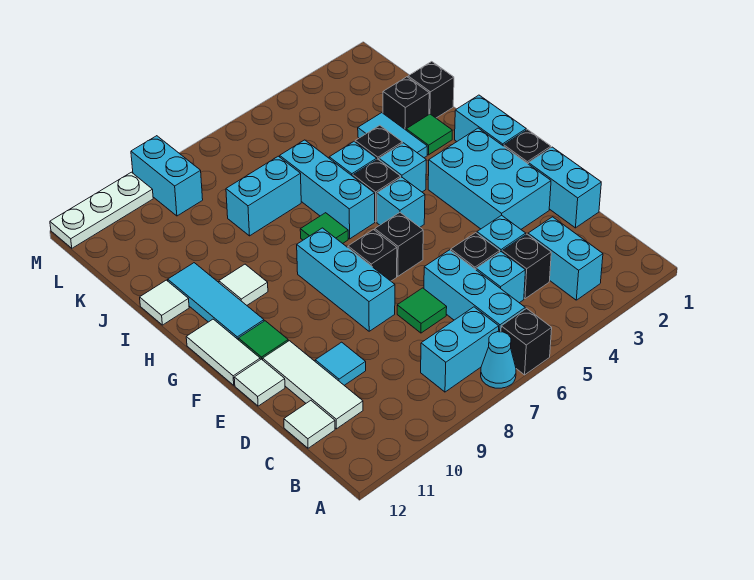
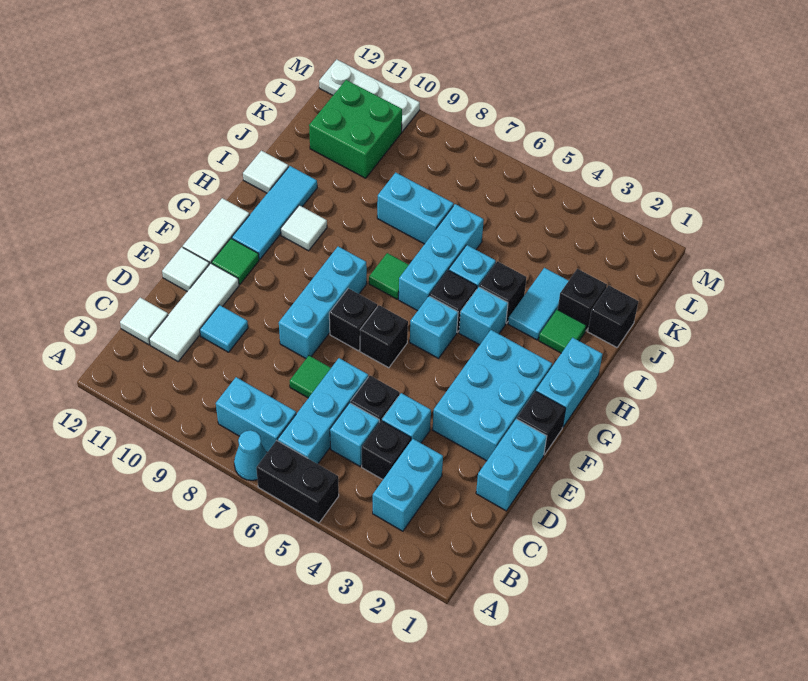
black 1x1 brick [501,309,552,375] -> black 1x2 brick [256,440,339,523]
none -> green 2x2 brick [309,80,402,178]
cyan 1x2 brick [131,136,203,216] -> none

